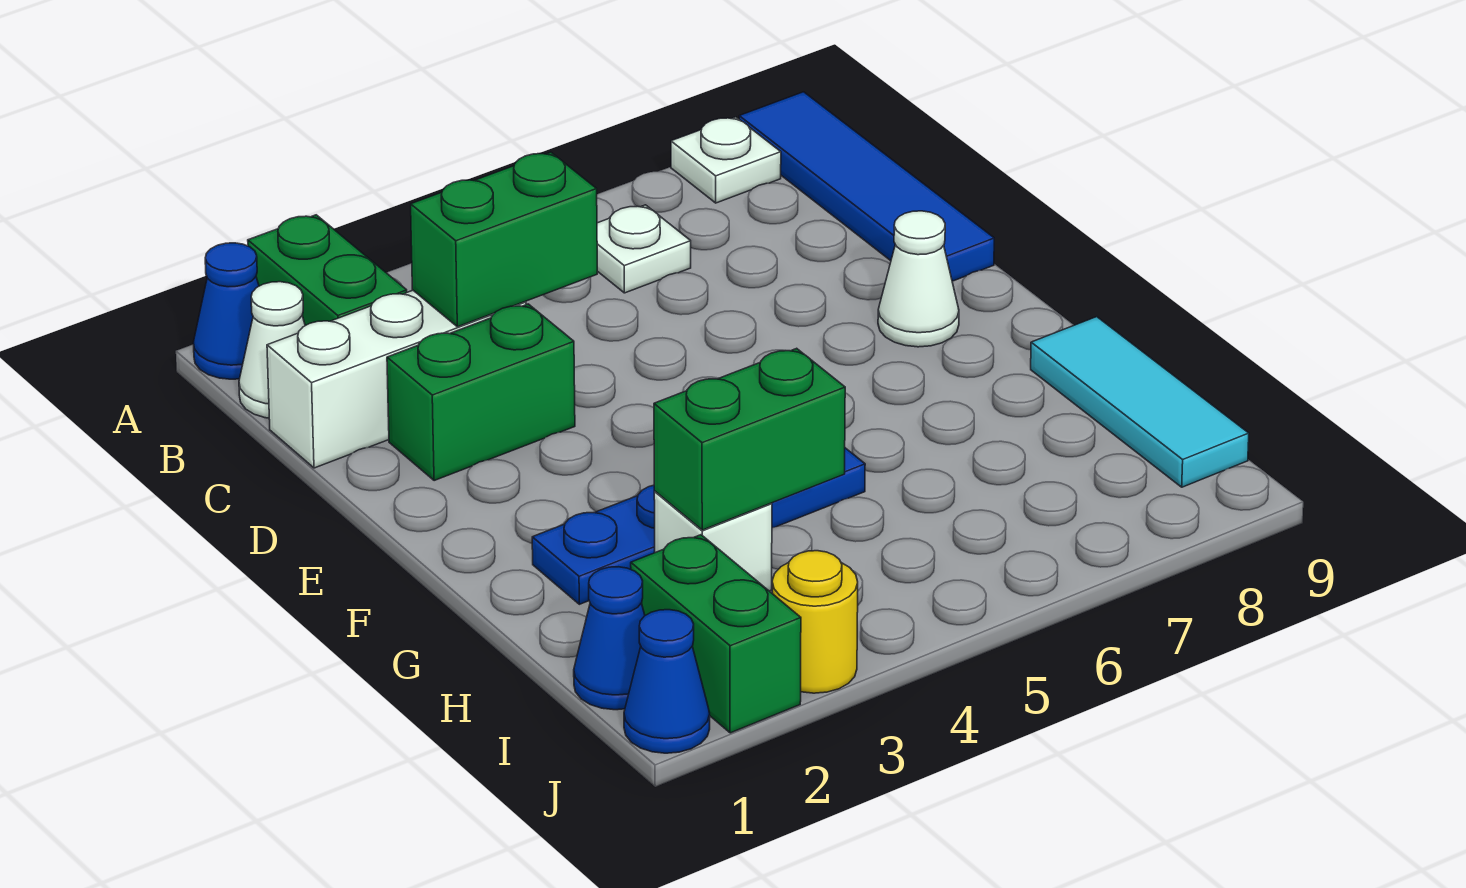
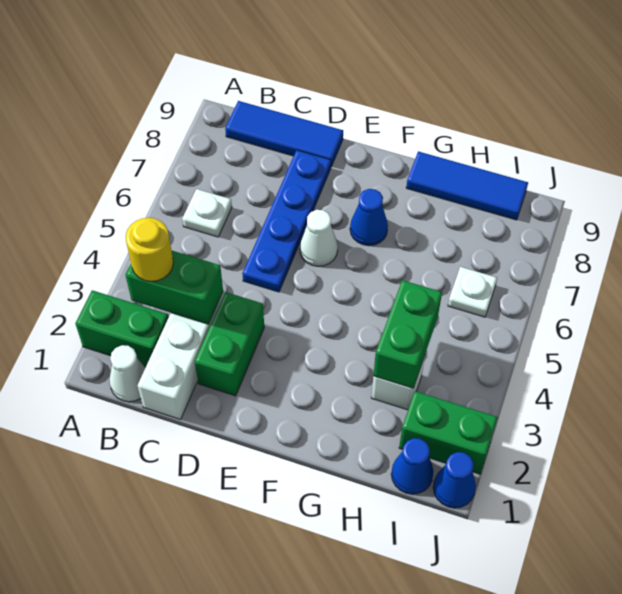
blue 1x1 cone [193,243,259,379] -> blue 1x1 cone moved to [350,189,388,246]
white 1x1 plate [671,117,781,203] -> white 1x1 plate moved to [448,267,497,317]
blue 1x4 tile [739,92,994,281] -> blue 1x3 tile [225,101,343,167]
green 1x2 brick [411,152,597,327] -> green 1x2 brick turned to [125,251,223,324]
white 1x1 cone [878,211,959,347] -> white 1x1 cone moved to [300,210,338,266]
blue 1x4 plate [532,448,865,604] -> blue 1x4 plate moved to [242,150,331,292]
cyan 1x3 tile [1031,317,1249,487] -> blue 1x3 tile [406,151,528,220]
yellow 1x1 round brick [772,551,858,693] -> yellow 1x1 round brick moved to [126,218,173,281]

